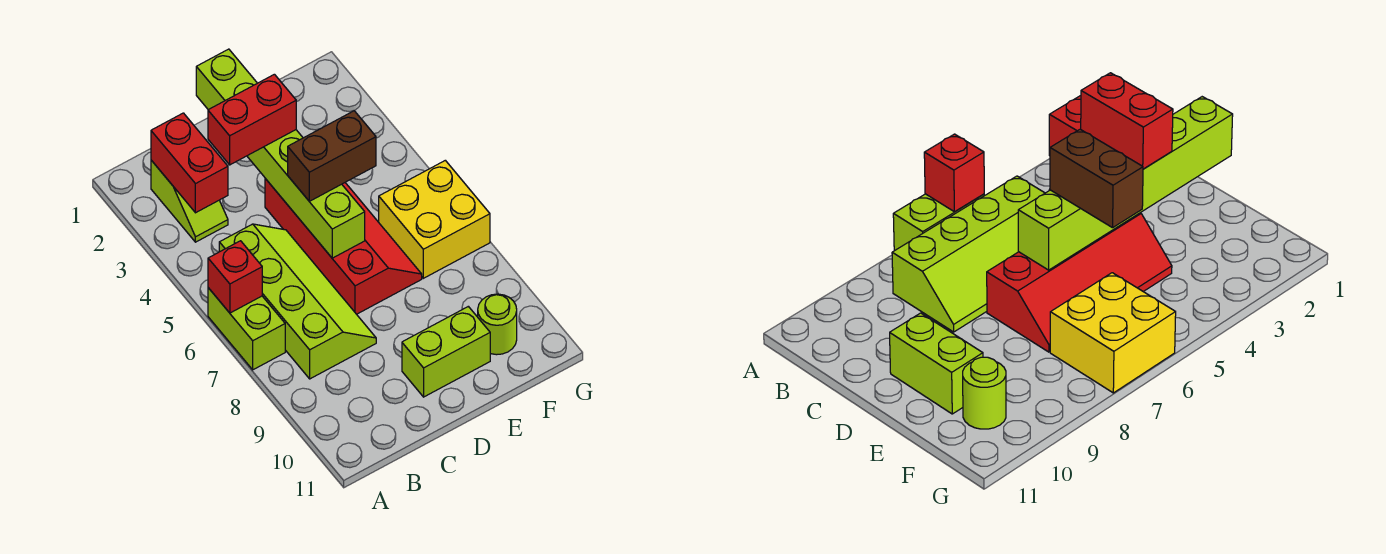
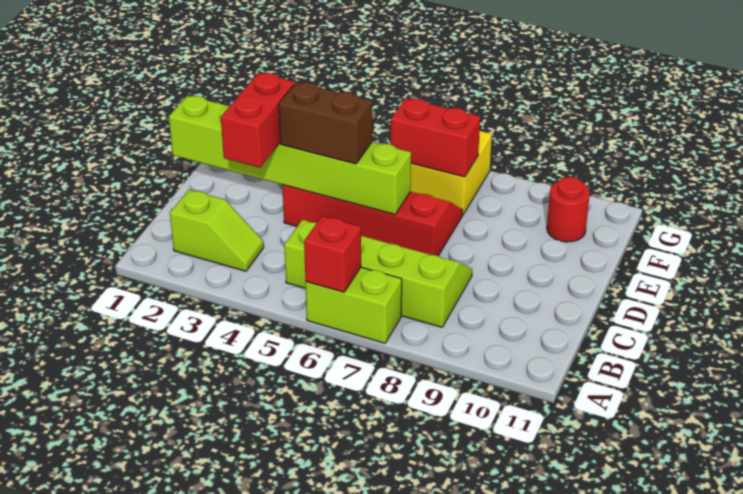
red 1x2 brick [151,113,228,213] -> red 1x2 brick moved to [391,98,480,177]
brown 1x2 brick [288,111,376,201] -> brown 1x2 brick turned to [279,82,372,164]
lime 1x2 brick [402,306,490,397] -> none
lime 1x1 round brick [478,294,517,355] -> red 1x1 round brick [547,177,590,242]

